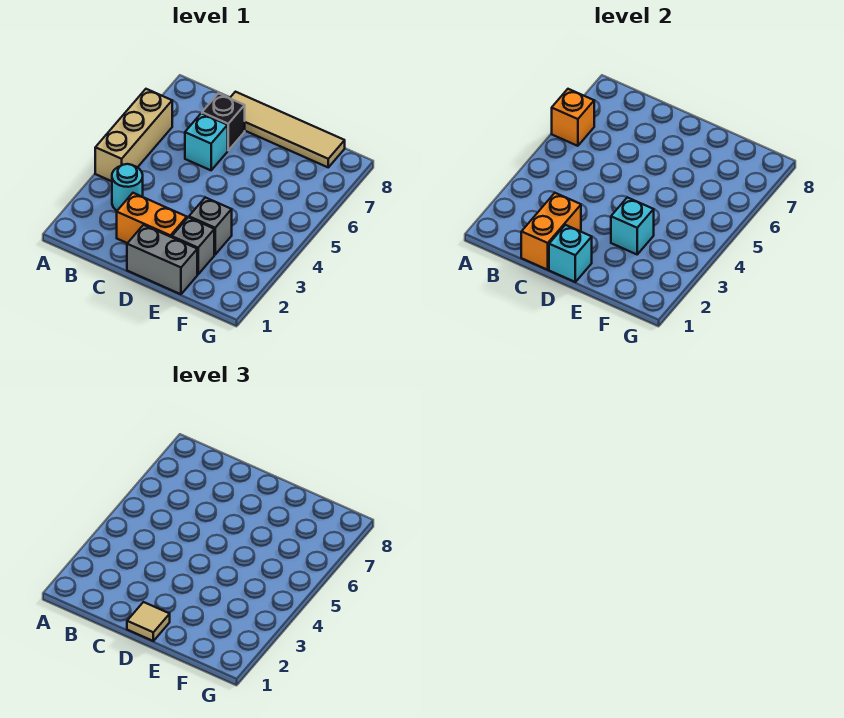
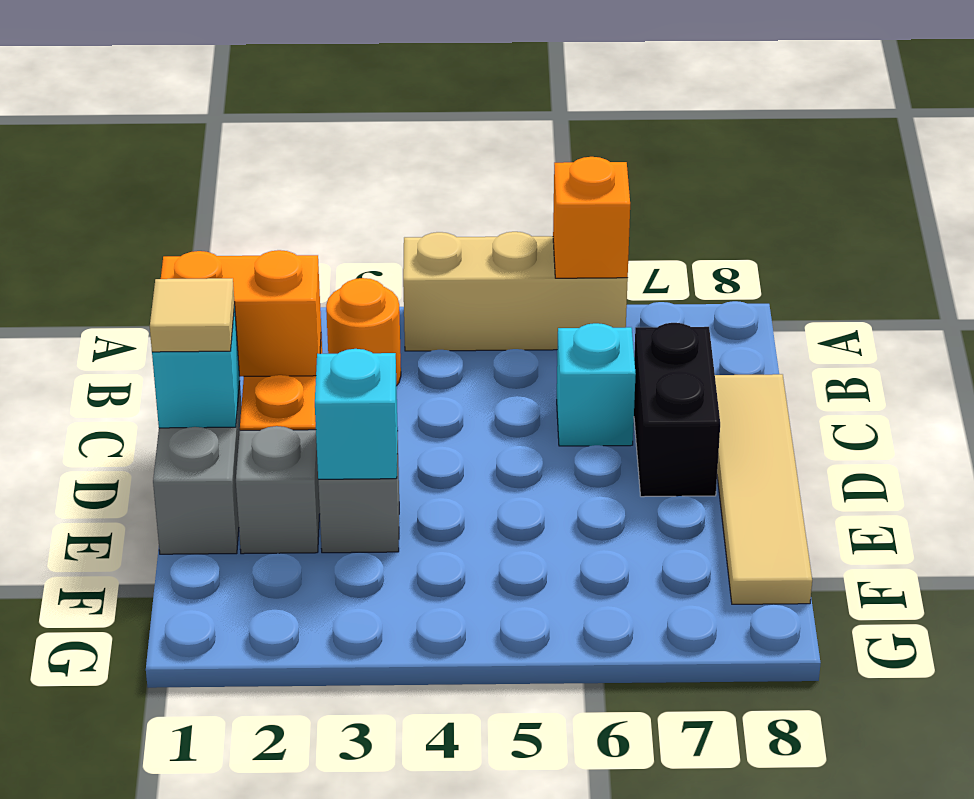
cyan 1x1 round brick [112,164,143,210] -> orange 1x1 round brick [326,278,401,386]
black 1x1 brick [202,93,245,150] -> black 1x2 brick [634,323,720,497]

